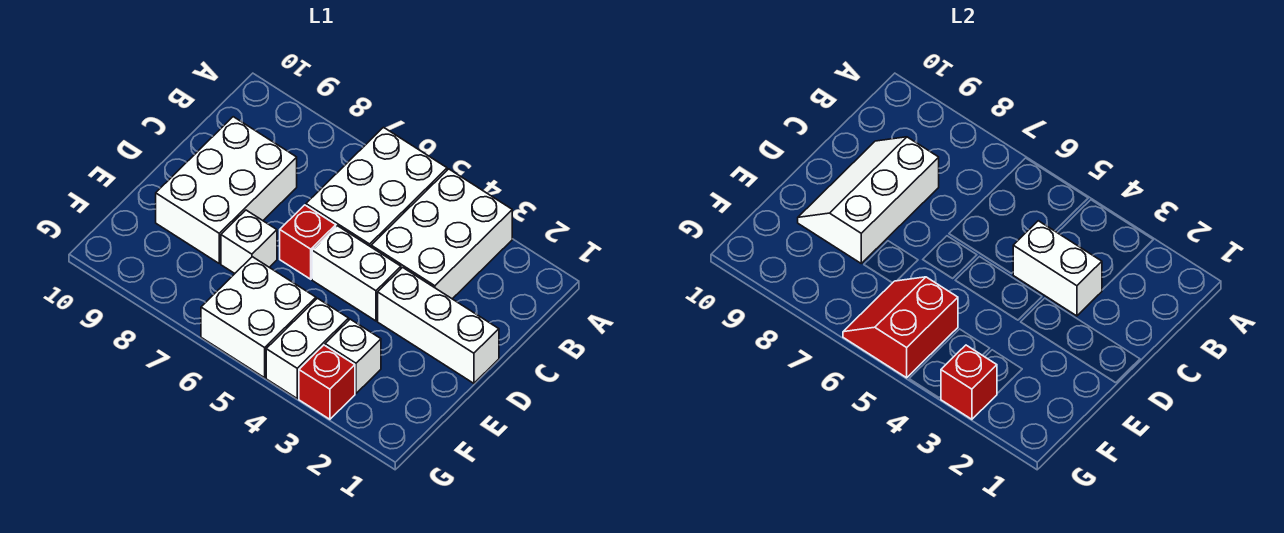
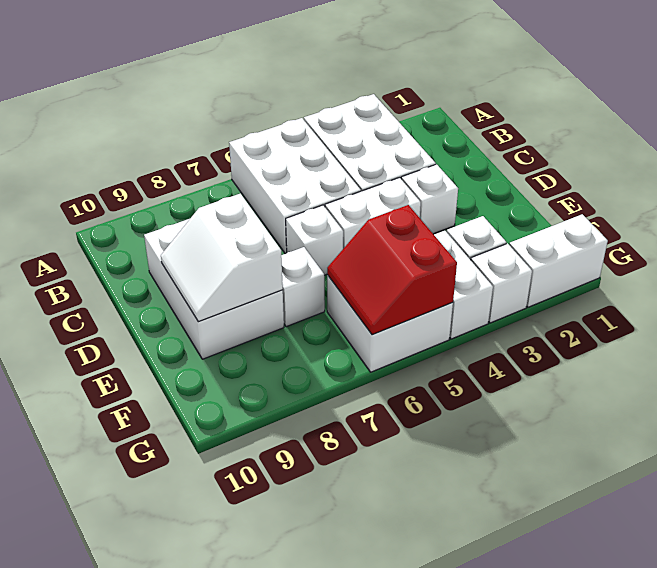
white 1x2 brick [1013,221,1102,316] -> white 1x2 brick moved to [509,214,608,307]
white 2x3 slope [798,137,939,263] -> white 2x2 slope [161,194,283,322]
white 1x3 brick [378,267,499,383] -> white 1x1 brick [401,164,458,234]
red 1x1 brick [280,205,336,279] -> white 1x1 brick [286,205,343,275]
red 1x1 brick [299,345,355,419] -> white 1x1 brick [471,243,532,323]
red 1x1 brick [941,345,997,419] -> none

